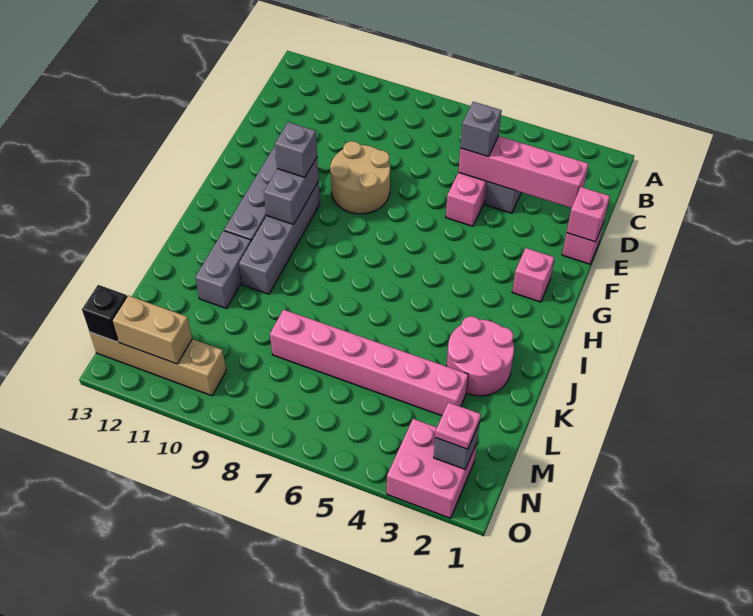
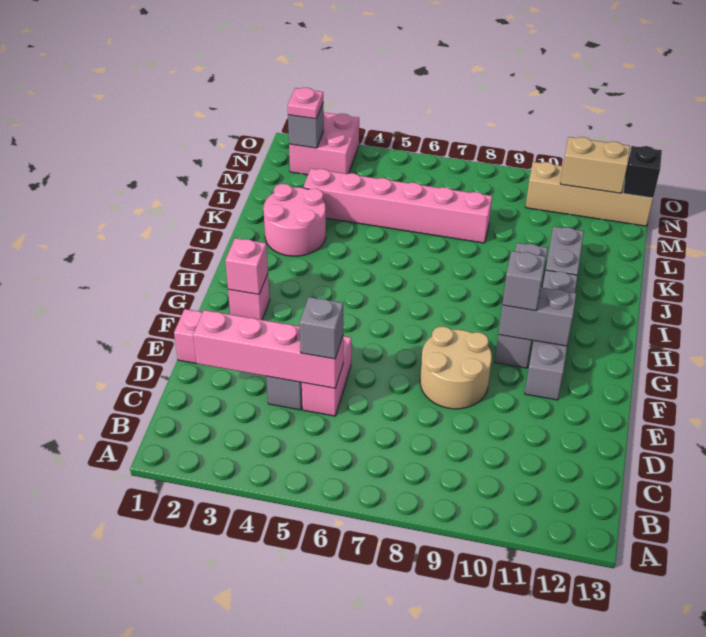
pink 1x1 brick [567,187,610,242] -> pink 1x1 brick moved to [225,238,268,294]
grey 1x2 brick [264,158,319,225] -> grey 1x2 brick turned to [499,287,576,346]

